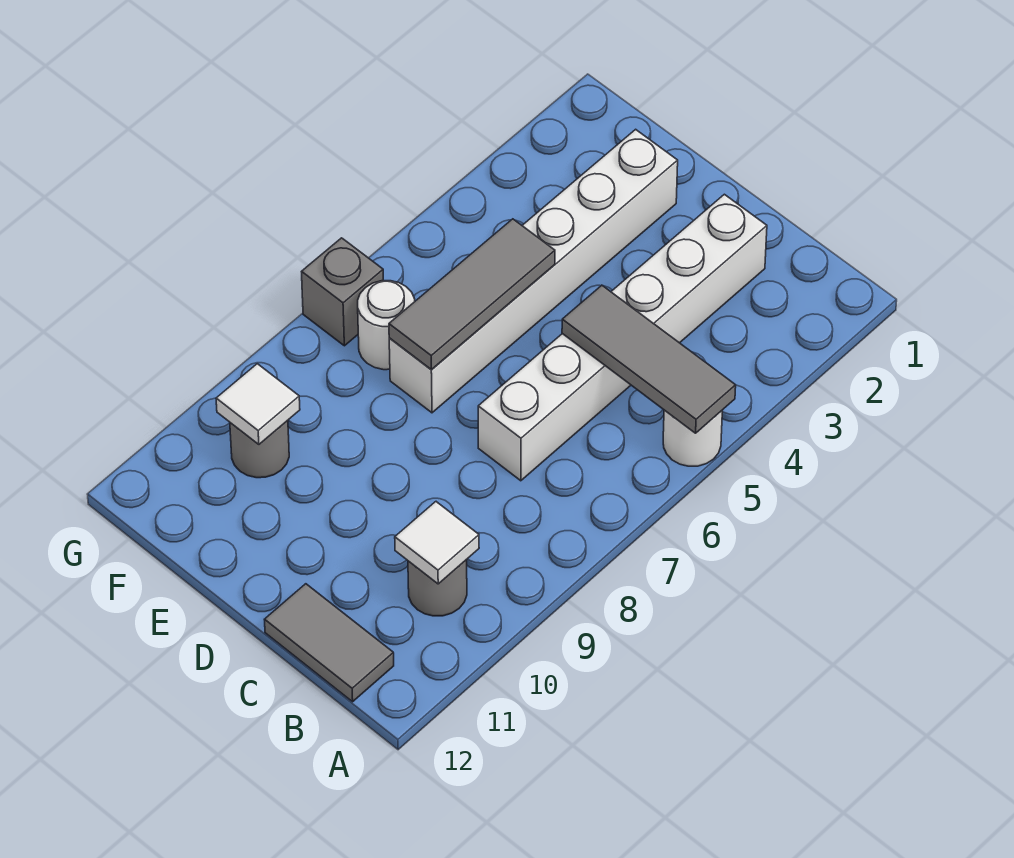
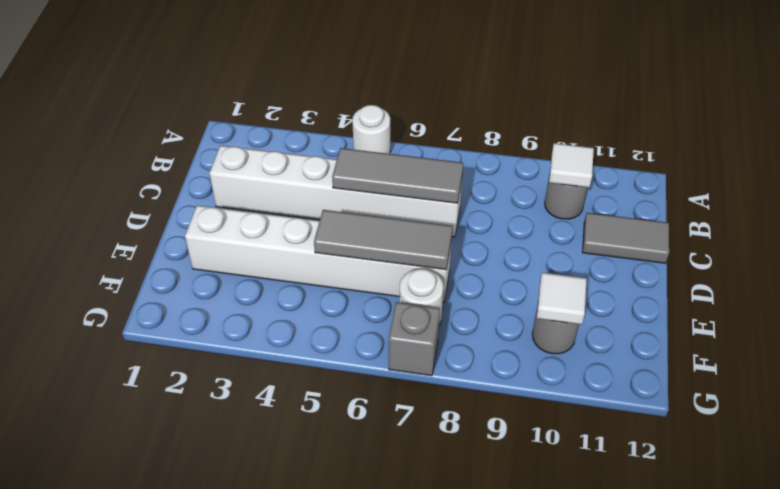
grey 1x3 tile [562,285,736,433] -> grey 1x3 tile turned to [332,148,463,203]
grey 1x2 tile [264,584,394,702] -> grey 1x2 tile turned to [582,213,669,263]

